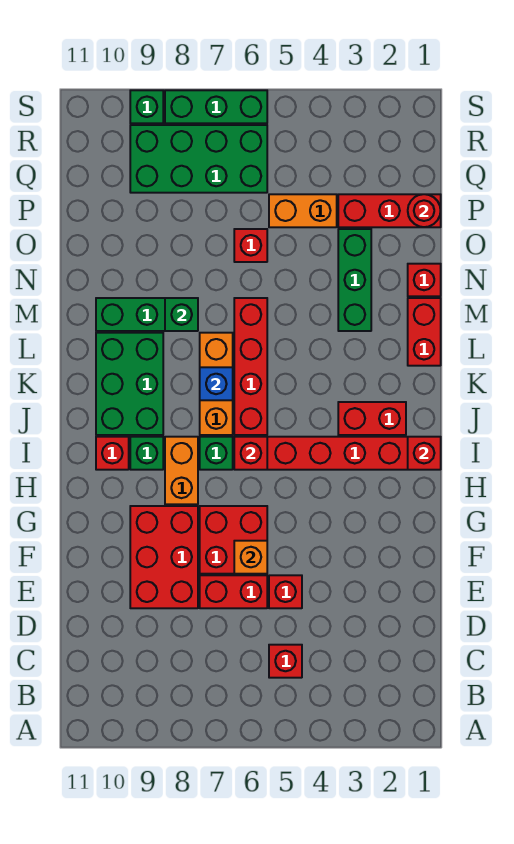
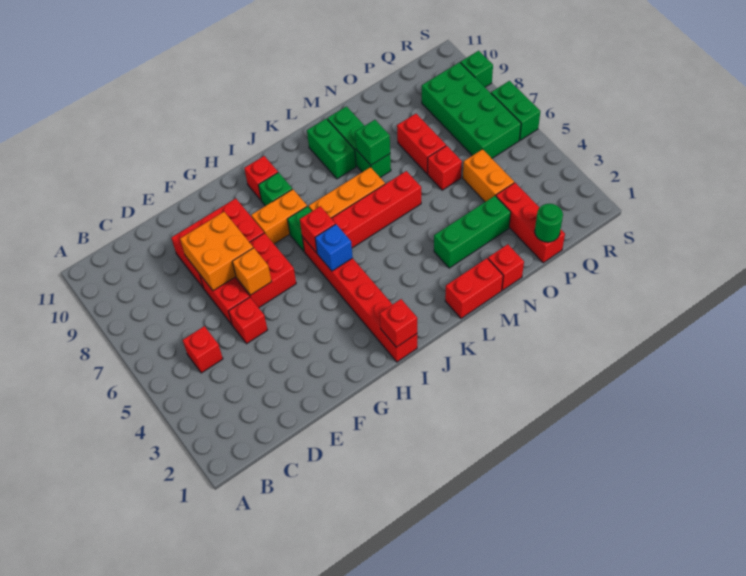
none -> orange 2x2 brick [180,212,253,291]
red 1x2 brick [338,402,406,435] -> red 1x2 brick moved to [397,114,446,174]
green 2x3 brick [96,333,163,435] -> green 1x2 brick [307,119,356,179]
blue 1x1 brick [200,367,233,400] -> blue 1x1 brick moved to [315,224,353,271]
red 1x1 round brick [408,194,441,227] -> green 1x1 round brick [535,204,563,242]
green 1x3 brick [165,90,267,123] -> green 1x2 brick [491,81,541,140]

